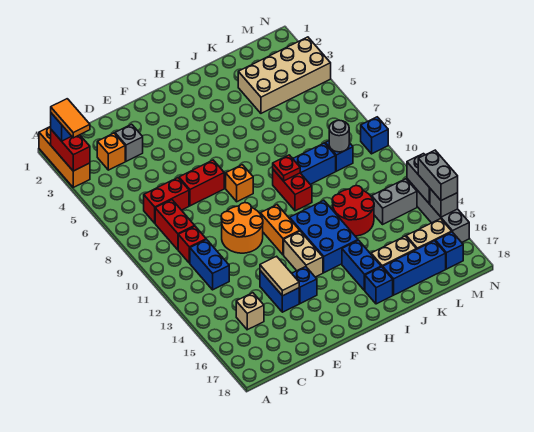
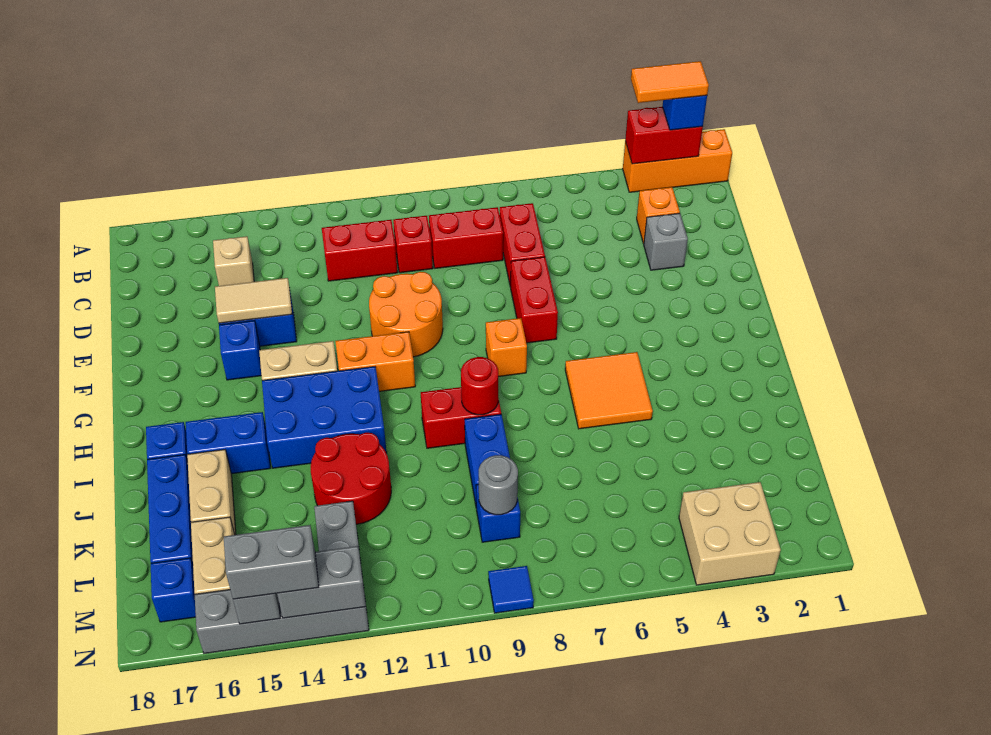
blue 1x2 brick [190,239,229,290] -> red 1x2 brick [322,220,398,281]
none -> orange 2x2 tile [565,352,653,429]
red 1x1 plate [273,155,300,181] -> red 1x1 round brick [461,357,498,415]
tan 2x4 brick [238,37,331,113] -> tan 2x2 brick [679,482,781,585]
blue 1x1 brick [361,117,388,154] -> blue 1x1 tile [488,566,534,613]

